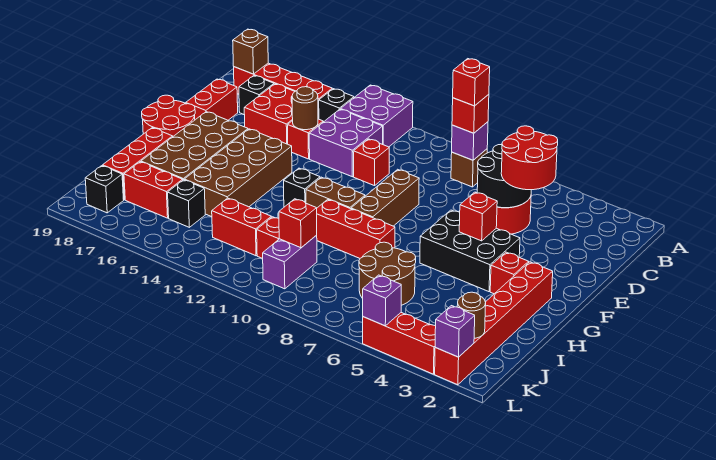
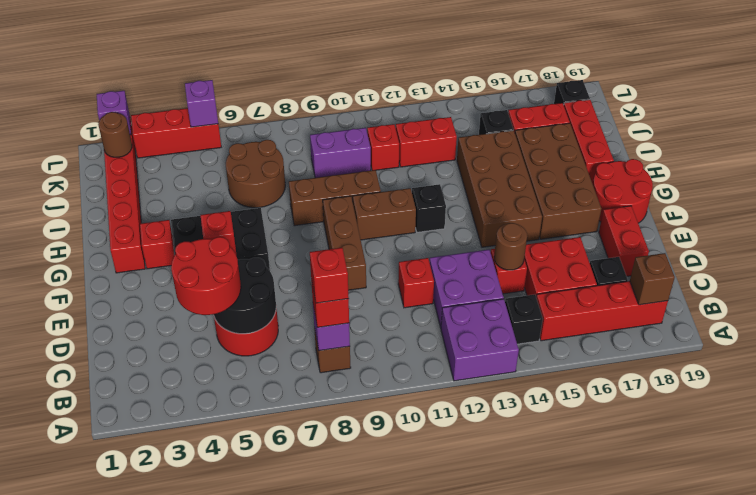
red 1x3 brick [317,199,395,258] -> brown 1x3 brick [289,170,381,226]
purple 1x2 brick [263,235,317,289] -> purple 1x2 brick turned to [310,128,371,178]
red 1x1 brick [279,199,317,248] -> none

